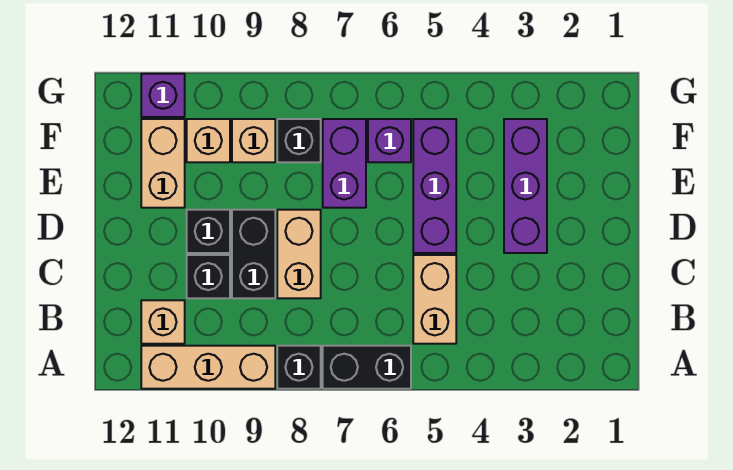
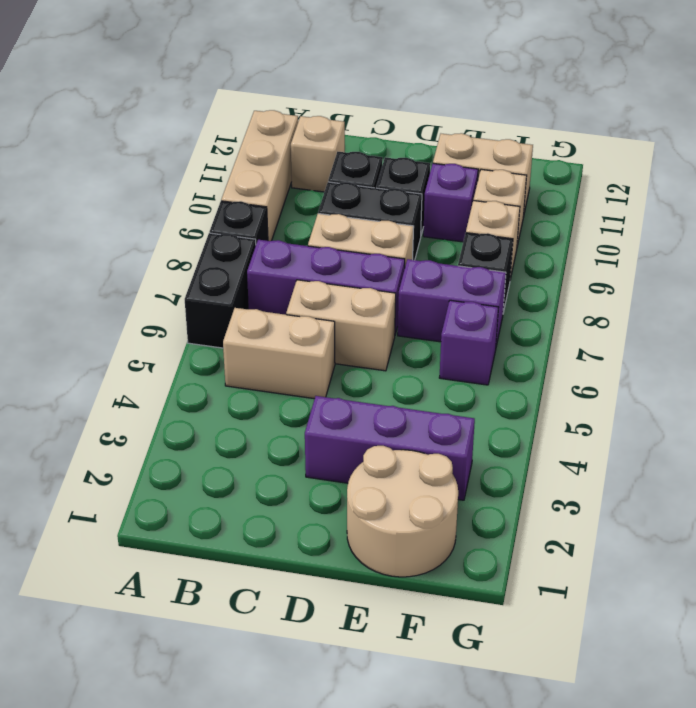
none -> tan 1x2 brick [286,280,396,371]
purple 1x3 brick [413,119,456,253] -> purple 1x3 brick moved to [247,240,405,334]
none -> tan 2x2 round brick [347,446,458,577]
purple 1x1 brick [141,74,185,117] -> purple 1x1 brick moved to [423,163,478,242]

